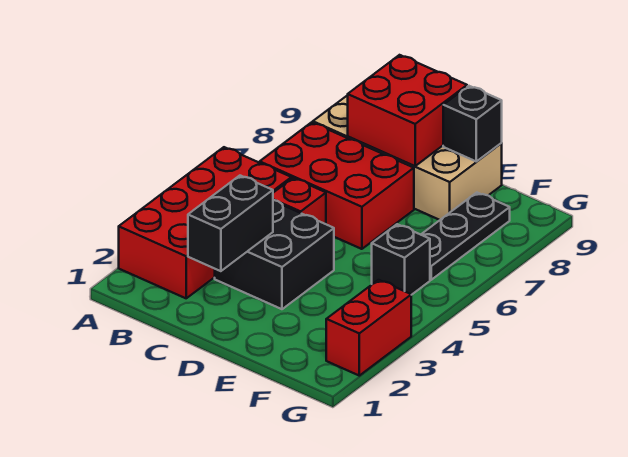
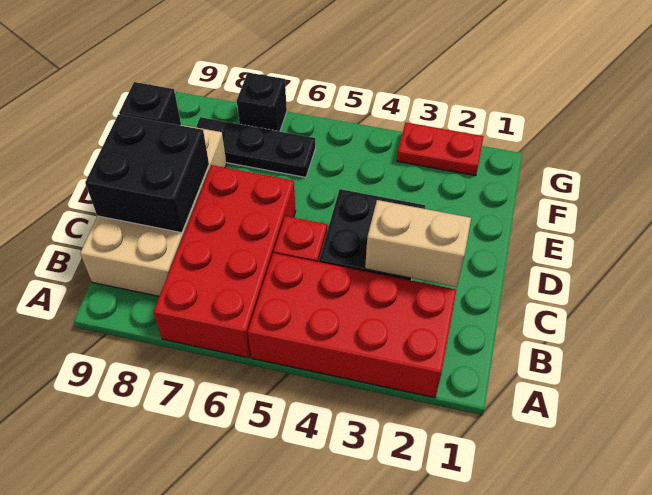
red 2x3 brick [260,122,414,249] -> red 2x4 brick [154,165,296,358]
black 1x2 brick [188,176,273,271] -> tan 1x2 brick [365,200,471,287]
red 2x2 brick [348,55,467,166] -> black 2x2 brick [85,114,209,233]
black 1x1 brick [372,224,430,295] -> black 1x1 brick moved to [237,73,287,131]
red 1x2 brick [326,280,411,376] -> red 1x2 plate [397,123,484,176]

